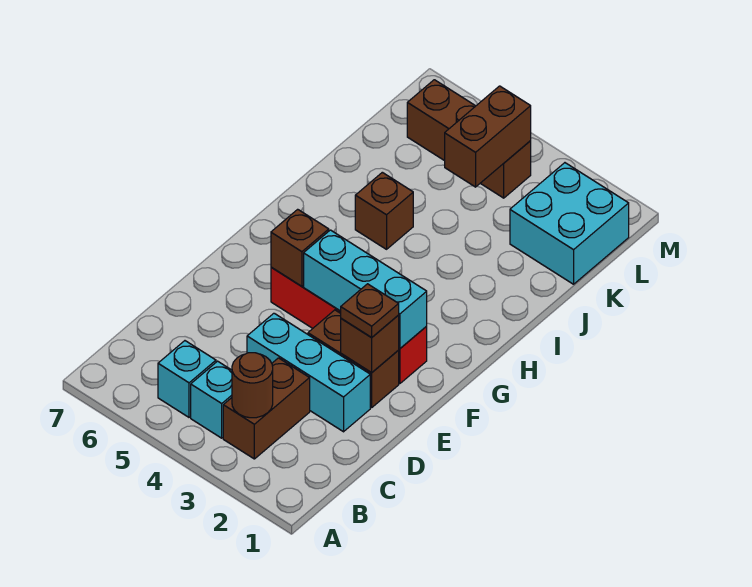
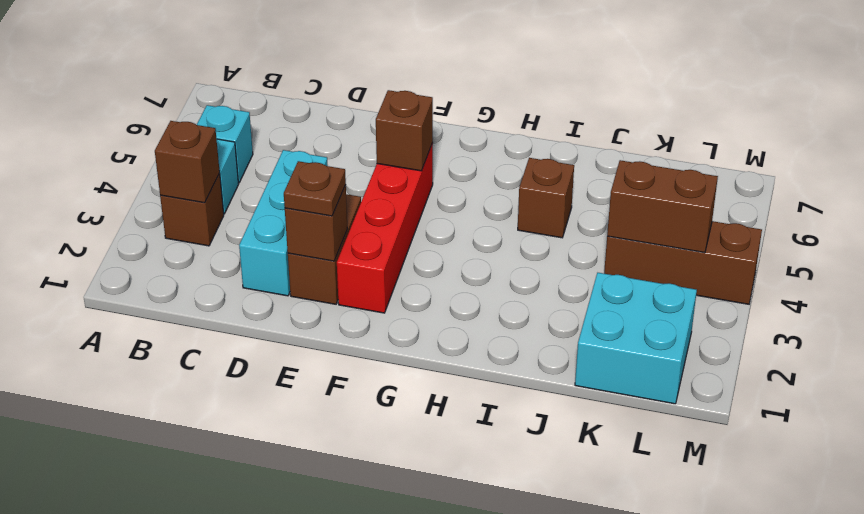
brown 1x2 brick [223,358,310,459] -> brown 1x1 brick [160,174,224,246]
brown 1x1 round brick [232,353,273,418] -> brown 1x1 brick [155,121,220,203]
cyan 1x3 brick [304,230,427,348] -> none
brown 1x3 brick [407,80,531,198] -> brown 1x3 brick turned to [604,221,762,304]

